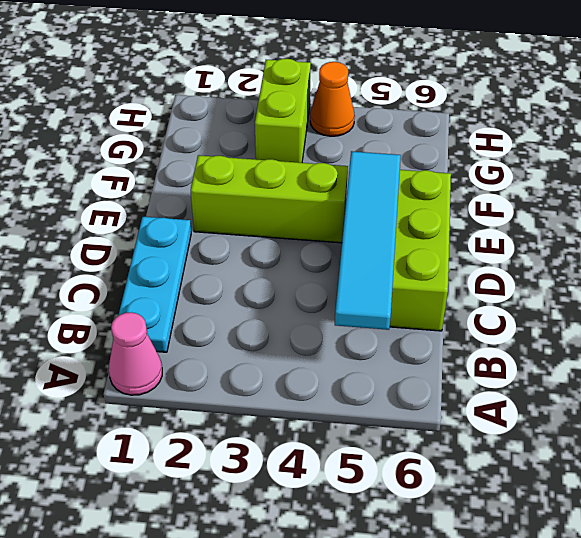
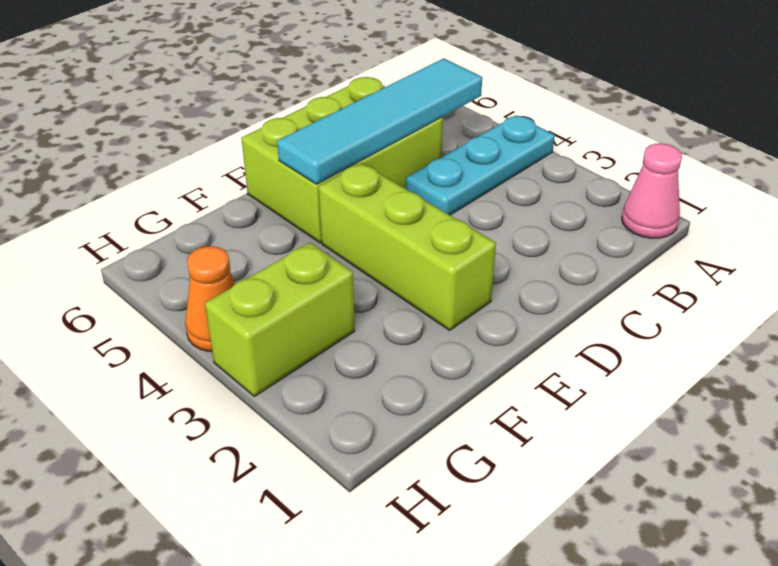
cyan 1x3 plate [118,217,191,352] -> cyan 1x3 plate moved to [406,115,555,215]

